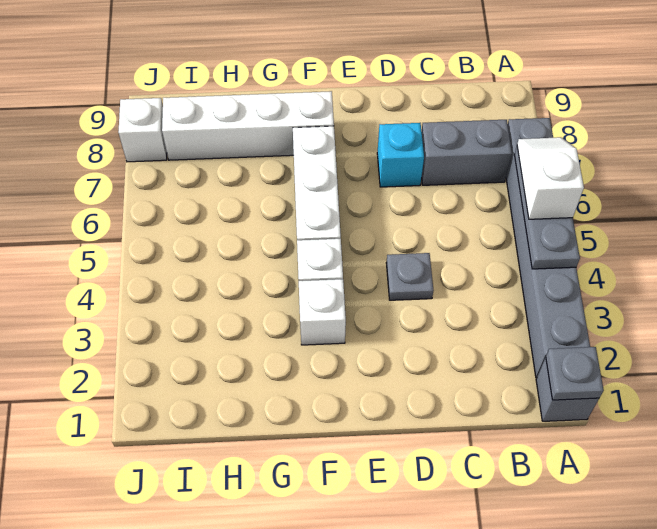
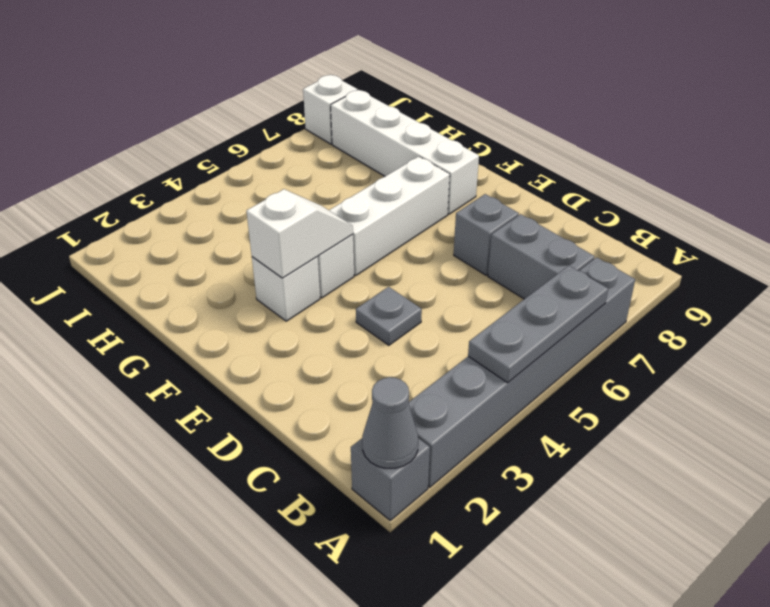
grey 1x1 plate [546,347,604,400] -> grey 1x1 cone [362,377,418,468]
white 1x2 slope [517,137,584,219] -> white 1x2 slope moved to [247,189,353,278]
cyan 1x1 brick [377,123,424,187] -> grey 1x1 brick [454,194,519,275]

